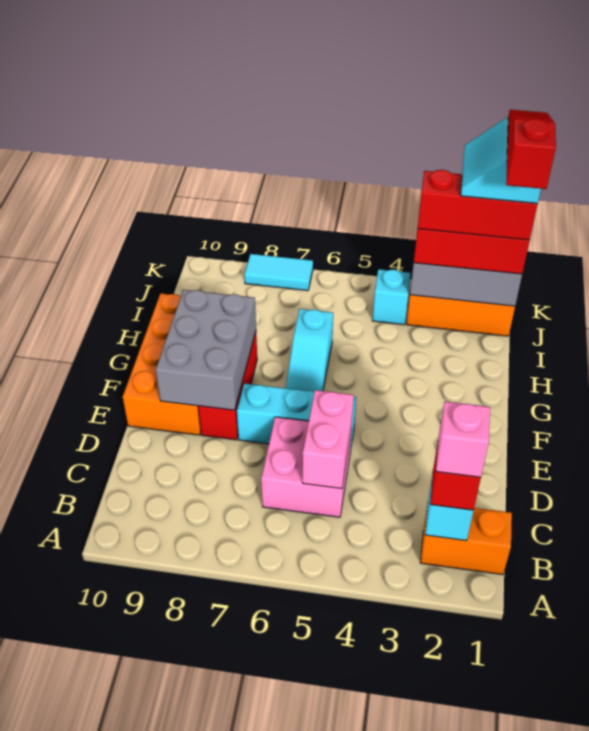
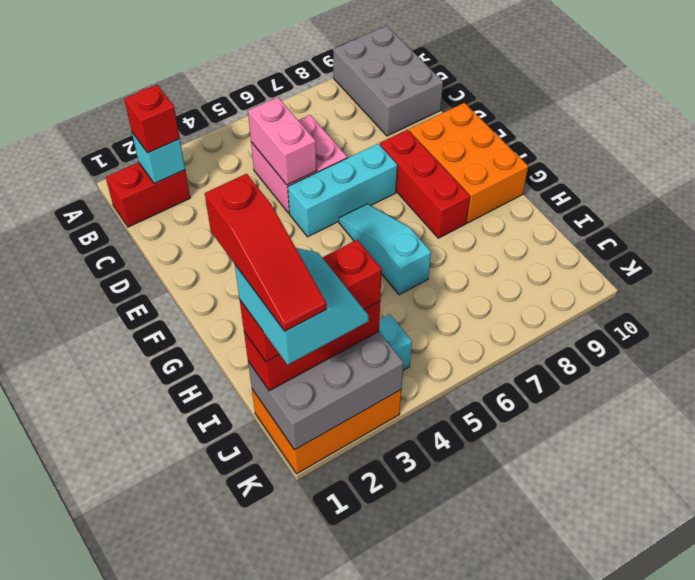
orange 1x2 brick [420,505,512,575] -> red 1x2 brick [106,162,190,227]
pink 1x1 brick [436,401,490,477] -> none
grey 2x3 brick [156,290,256,410] -> grey 2x3 brick moved to [333,26,443,136]
orange 2x4 brick [123,294,201,435] -> orange 2x3 brick [409,103,528,223]
cyan 1x2 tile [244,254,313,291] -> none

